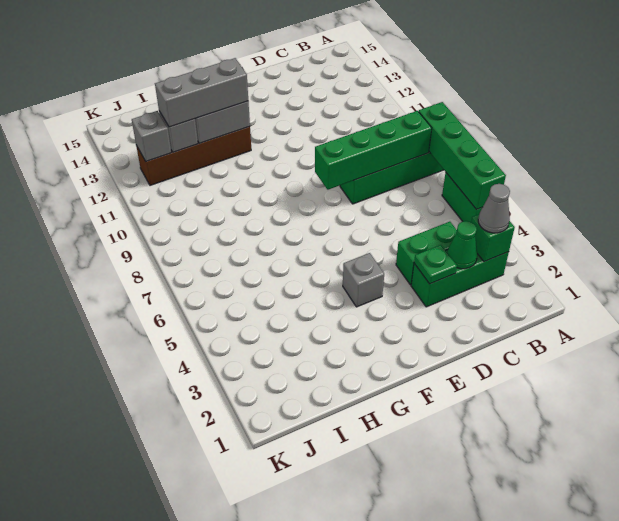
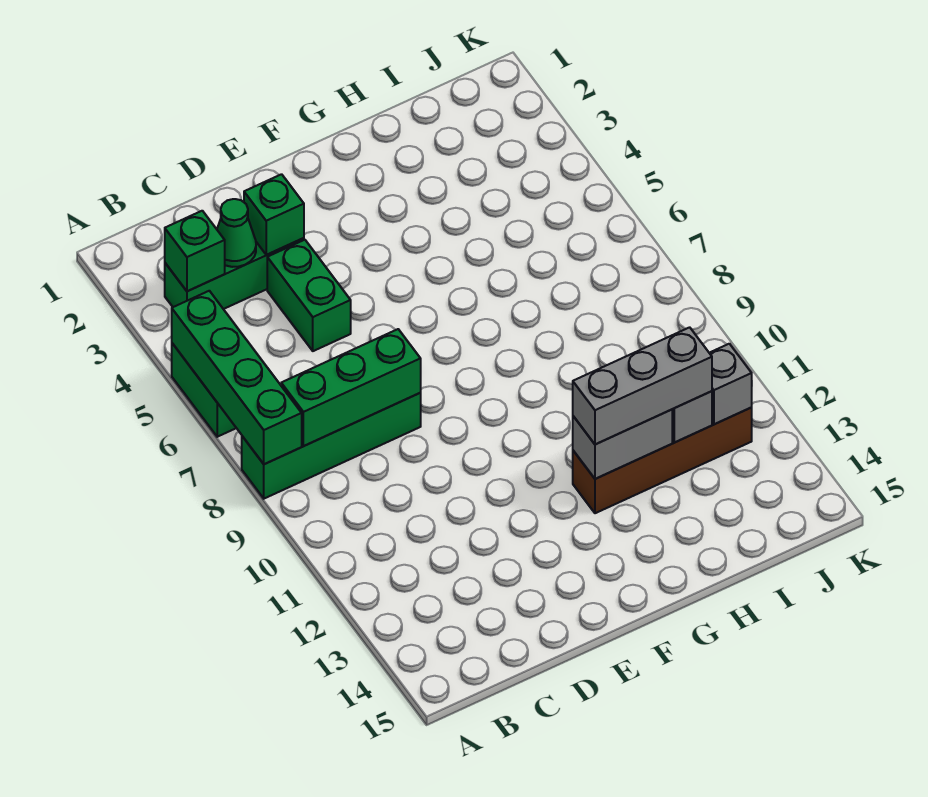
grey 1x1 cone [478,184,510,233] -> none
green 1x4 brick [315,111,432,190] -> green 1x3 brick [281,329,421,446]
green 1x2 brick [396,222,457,285] -> green 1x2 brick turned to [267,240,351,351]
green 1x1 plate [414,245,457,284] -> green 1x1 brick [244,174,304,255]
grey 1x1 brick [343,253,384,307] -> none

